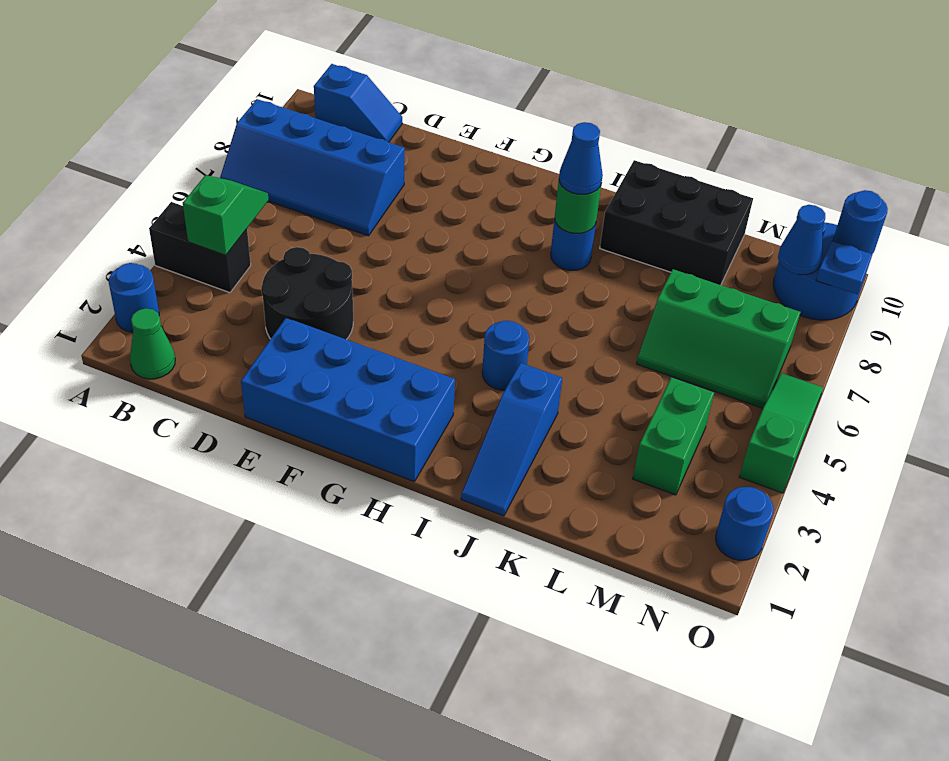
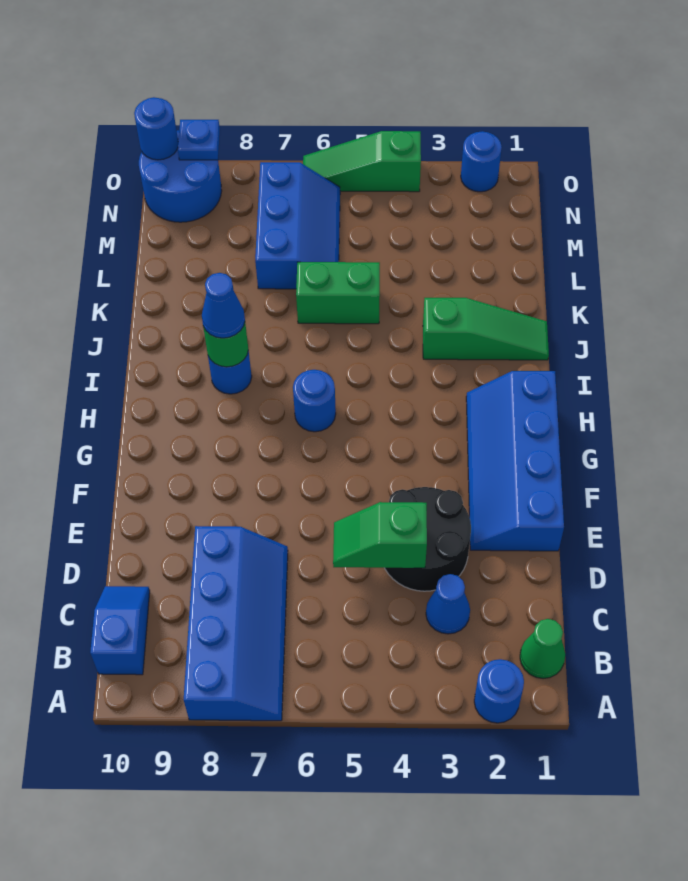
black 1x2 brick [149,202,251,293] -> none
green 1x2 slope [183,175,268,255] -> green 1x2 slope moved to [333,502,427,568]
blue 2x4 brick [241,318,455,482] -> blue 2x4 slope [466,371,564,551]
blue 1x1 round brick [482,321,529,390] -> blue 1x1 round brick moved to [293,370,336,432]
blue 1x3 slope [461,363,562,516] -> green 1x3 slope [423,298,549,360]
black 2x3 brick [600,160,753,285] -> none
green 2x3 slope [636,269,800,408] -> blue 2x3 slope [255,162,340,289]
green 1x2 brick [633,377,714,495] -> green 1x2 brick moved to [296,262,380,324]
blue 1x1 cone [778,205,825,275] -> blue 1x1 cone moved to [426,574,470,634]

